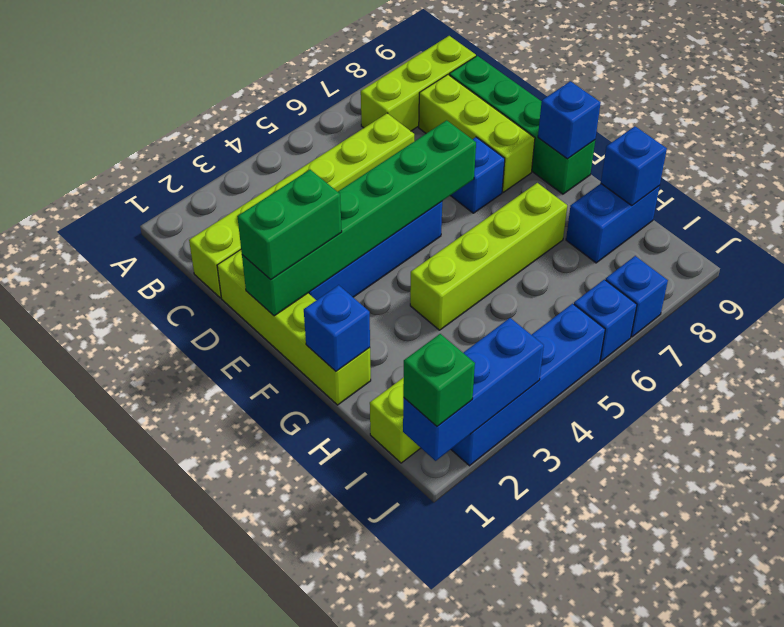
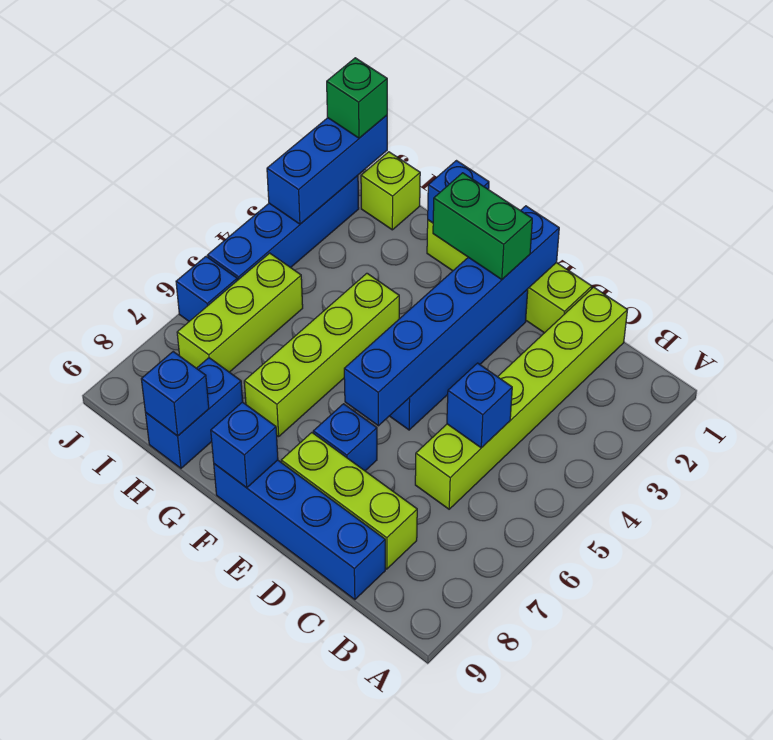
lime 1x3 brick [361,36,476,131] -> lime 1x3 brick moved to [177,253,303,372]
green 1x4 brick [449,56,595,194] -> blue 1x4 brick [214,460,385,600]
green 1x6 brick [242,120,476,316] -> blue 1x6 brick [344,206,559,426]
green 1x2 brick [237,170,342,280] -> green 1x2 brick turned to [433,173,532,280]
blue 1x1 brick [606,256,668,337] -> blue 1x1 brick moved to [447,363,512,448]

